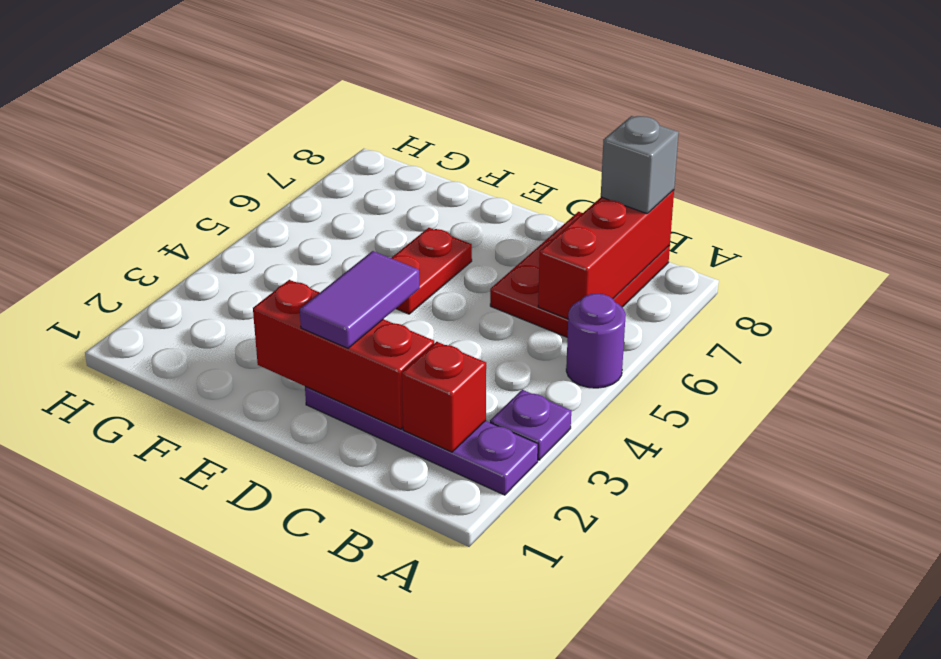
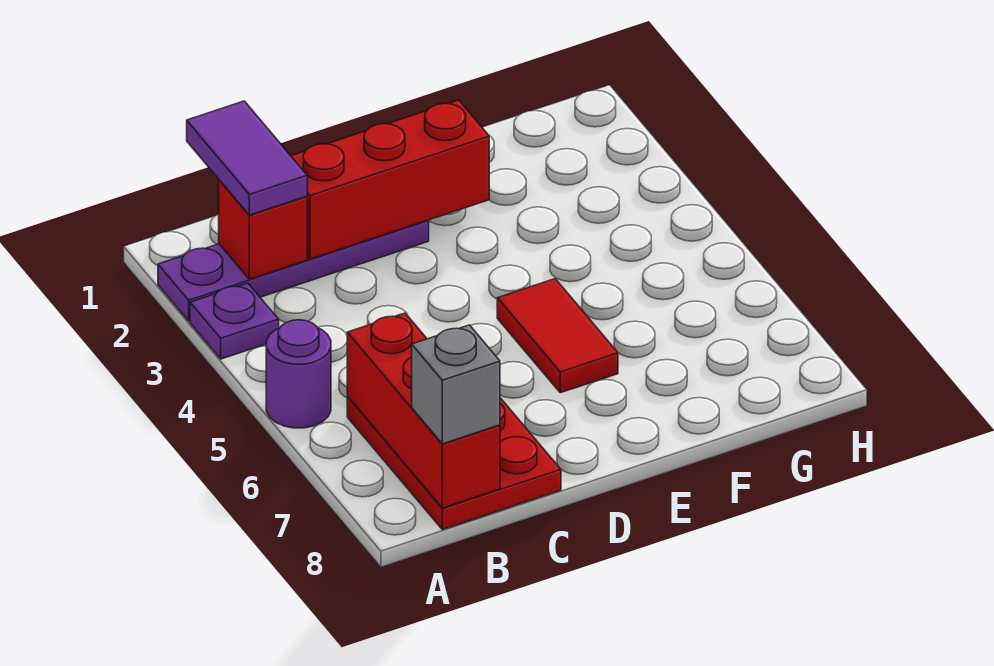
purple 1x2 tile [300,251,420,348] -> purple 1x2 tile moved to [187,101,307,215]
red 1x2 plate [392,228,472,314] -> red 1x2 tile [497,279,618,393]

